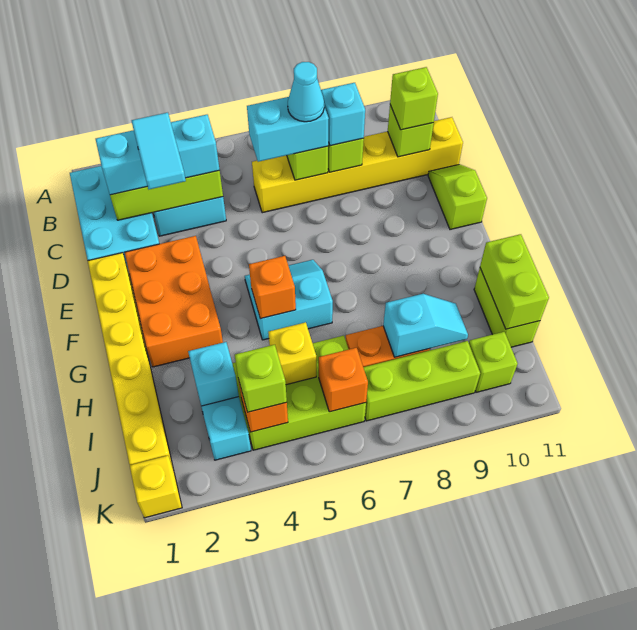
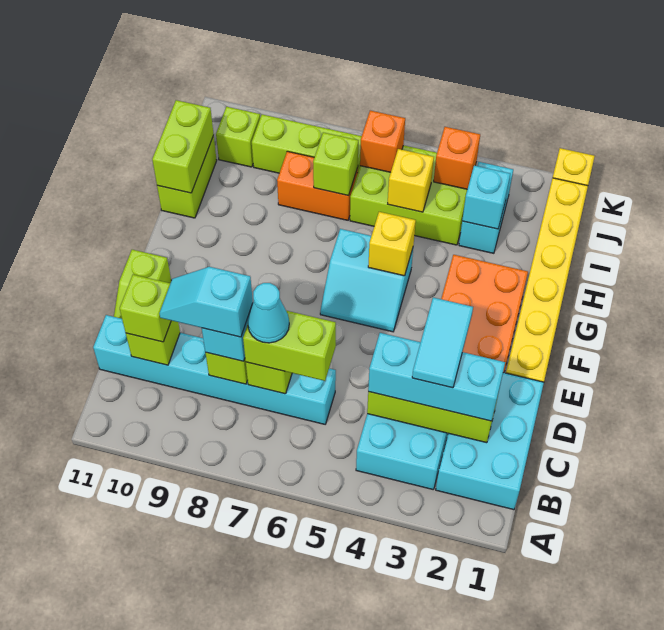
yellow 1x6 brick [252,117,463,213] -> cyan 1x6 brick [93,315,336,424]
cyan 1x2 brick [247,97,329,162] -> lime 1x2 brick [243,311,336,381]
orange 1x1 brick [249,256,296,319] -> yellow 1x1 brick [368,212,416,276]
cyan 1x2 slope [383,294,468,357] -> cyan 1x2 slope moved to [159,267,253,337]
lime 1x1 brick [235,345,287,412] -> lime 1x1 brick moved to [313,132,359,196]

